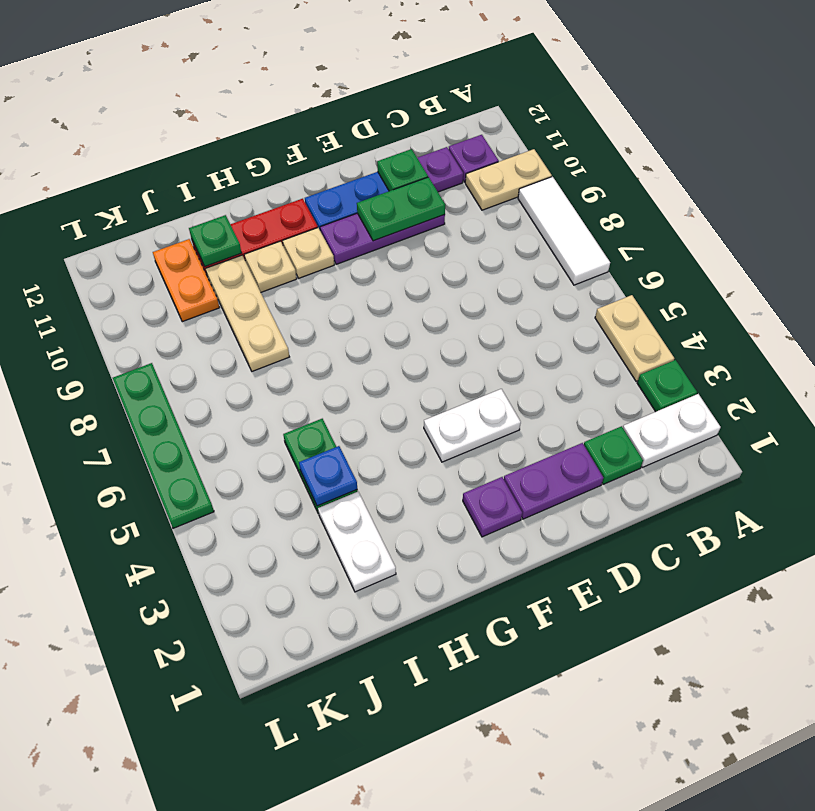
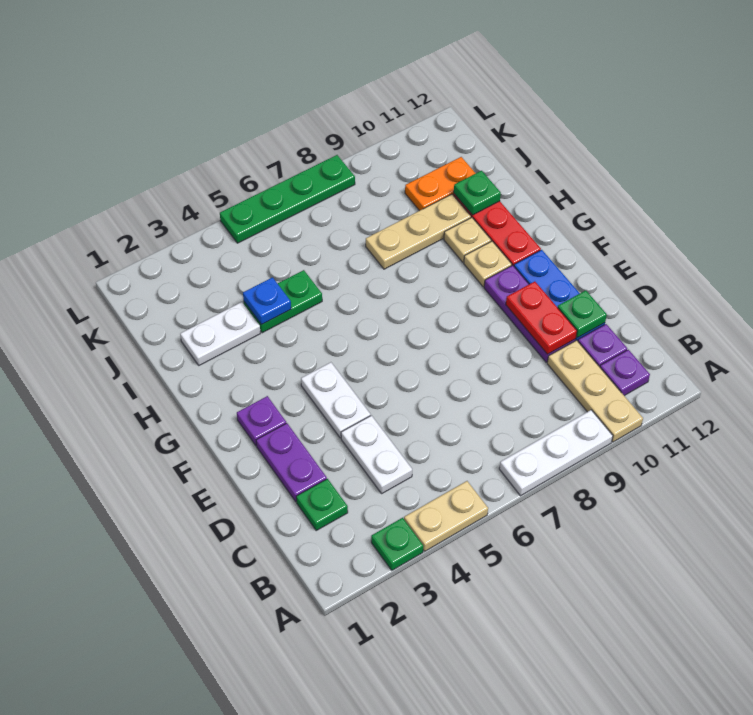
white 1x2 plate [623,394,720,467] -> white 1x2 plate moved to [341,416,412,493]
white 1x3 tile [518,177,610,285] -> white 1x3 plate [499,410,613,496]
tan 1x2 plate [465,149,552,210] -> tan 1x3 plate [547,340,643,442]
green 1x2 plate [357,177,445,241] -> red 1x2 plate [506,281,577,354]

